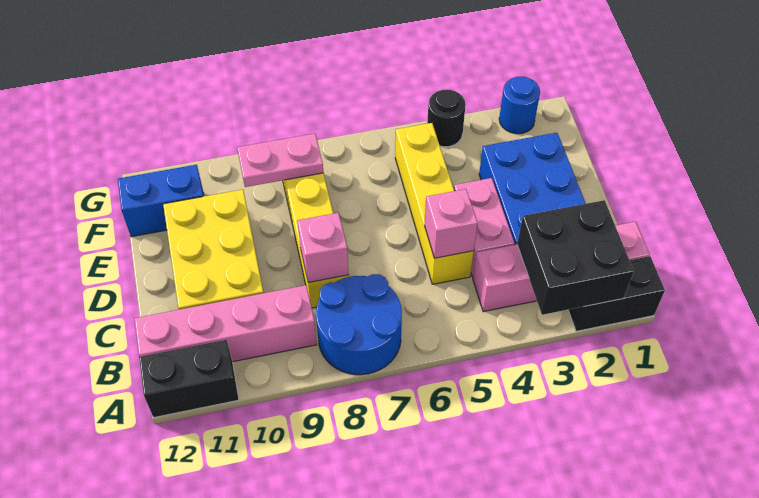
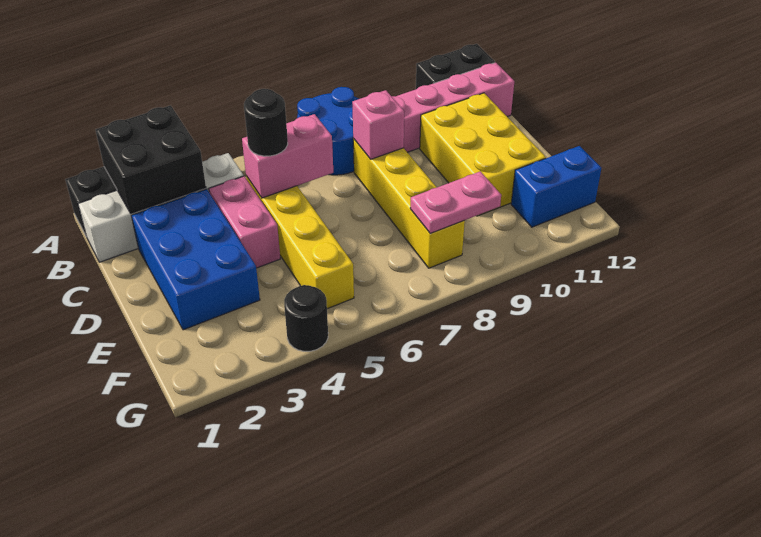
pink 1x4 brick [473,222,650,312] -> white 1x4 brick [78,153,244,262]
pink 1x1 brick [425,189,477,258] -> pink 1x2 brick [242,114,333,198]
none -> black 1x1 round brick [244,89,288,156]
blue 1x1 round brick [499,77,540,134] -> none

